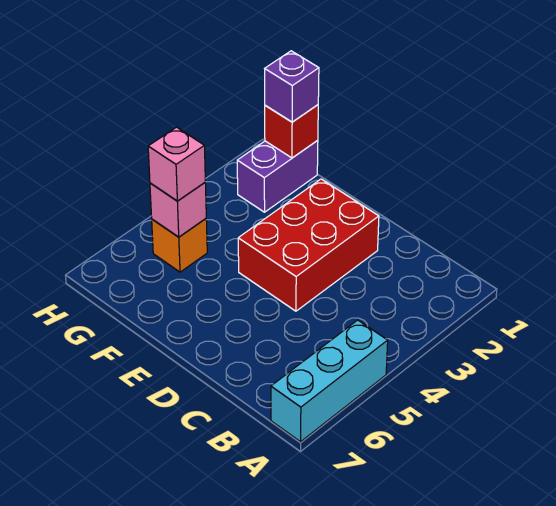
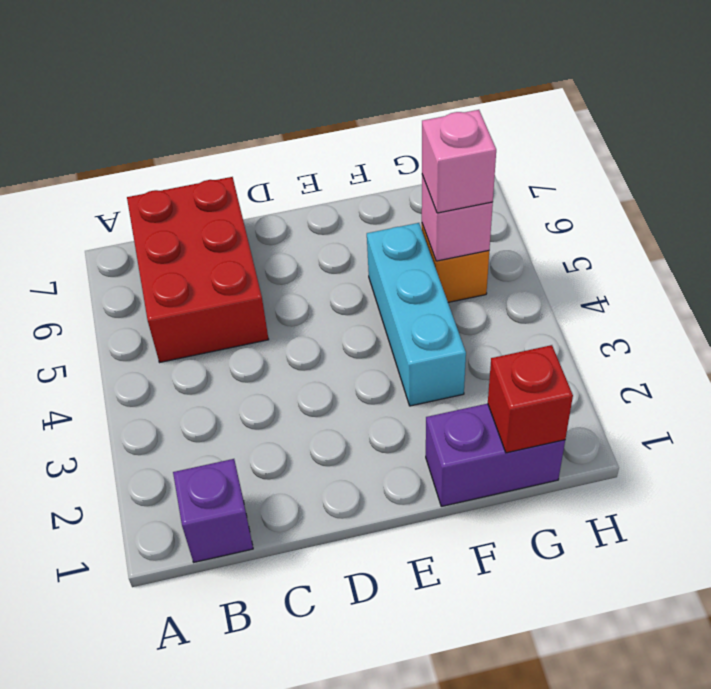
cyan 1x3 brick [271,320,388,442] -> cyan 1x3 brick moved to [367,223,466,406]
red 2x3 brick [238,179,379,311] -> red 2x3 brick moved to [127,177,269,362]
purple 1x2 brick [237,140,318,212] -> purple 1x2 brick turned to [426,404,565,506]
purple 1x1 brick [265,51,319,122] -> purple 1x1 brick moved to [173,459,253,562]

